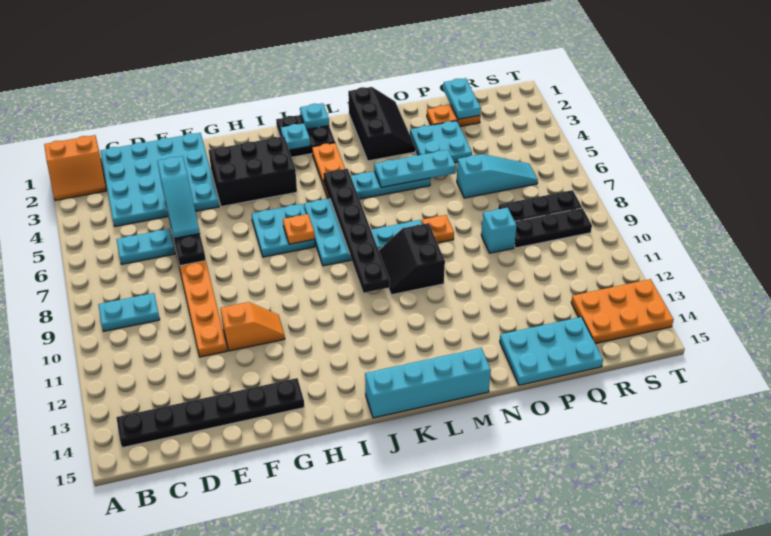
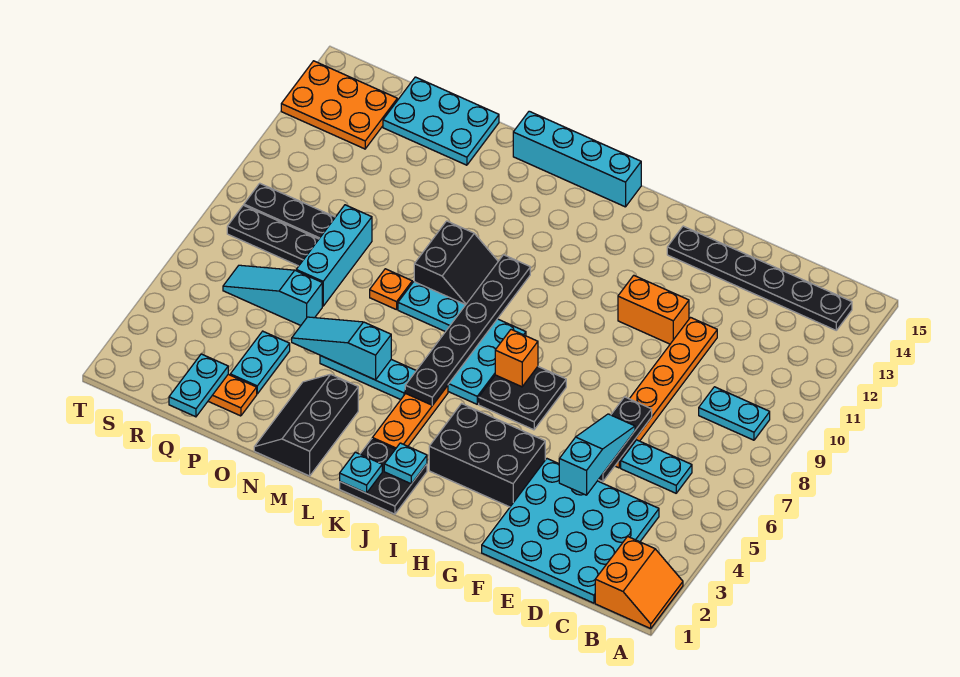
orange 2x2 slope [44,135,106,200] -> orange 2x2 slope turned to [595,536,683,628]
orange 1x2 slope [220,302,285,351] -> orange 1x2 brick [618,275,689,344]
cyan 2x2 plate [252,204,315,257] -> black 2x2 plate [479,367,566,430]
orange 1x1 plate [283,214,315,244] -> orange 1x1 brick [495,330,538,387]
cyan 1x3 plate [374,150,456,187] -> cyan 1x3 slope [292,317,391,380]
cyan 2x2 plate [410,121,472,163] -> cyan 1x2 plate [230,331,290,394]
cyan 1x1 brick [481,207,517,253] -> cyan 1x3 brick [296,205,372,306]

